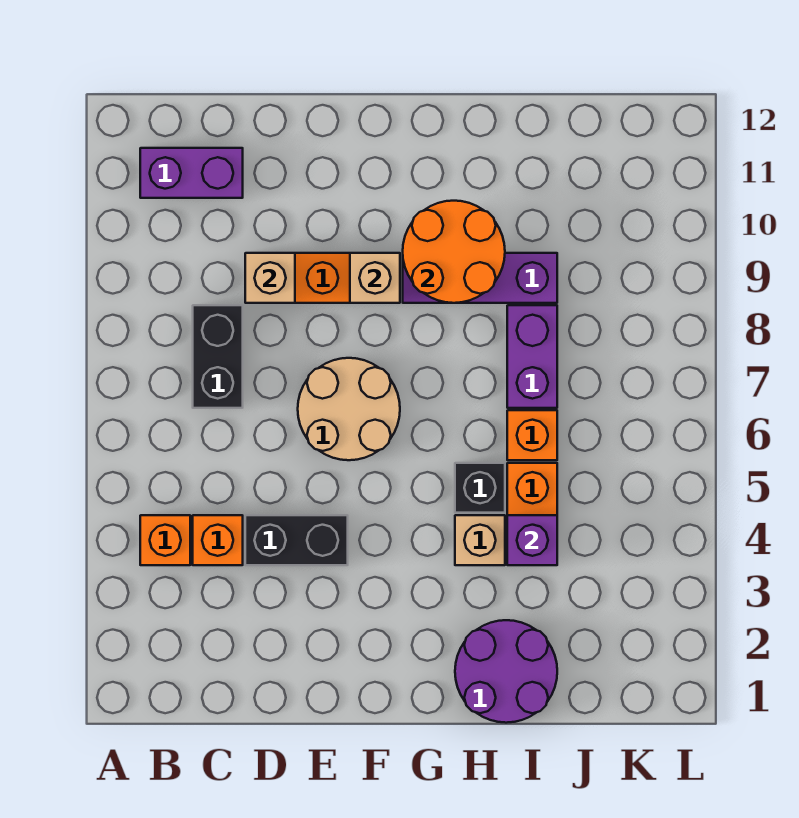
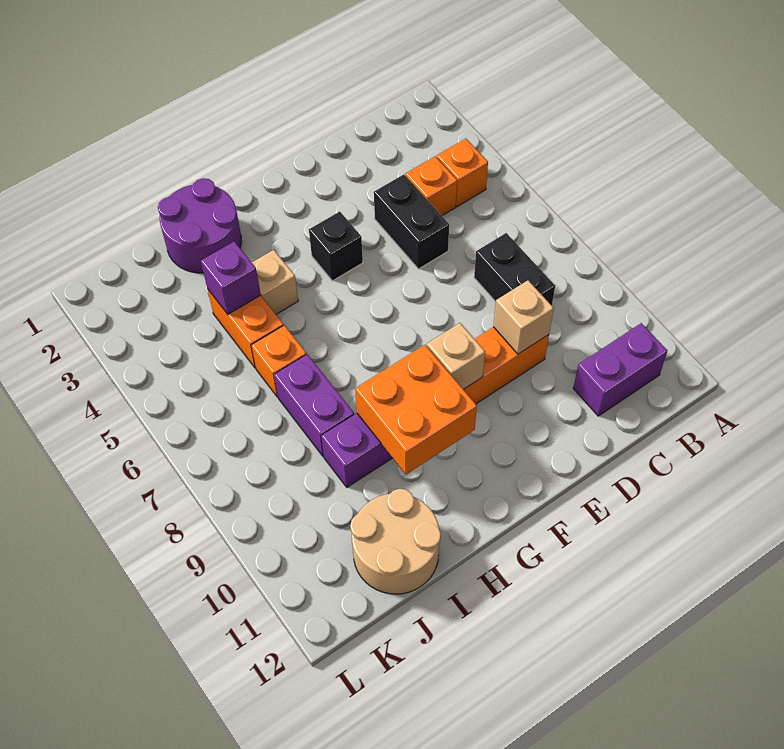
black 1x2 brick [245,515,348,565] -> black 1x2 brick turned to [374,175,449,269]
tan 2x2 round brick [298,358,400,460] -> tan 2x2 round brick moved to [350,489,441,594]
orange 2x2 round brick [403,201,505,303] -> orange 2x2 brick [355,345,477,474]
black 1x1 brick [455,463,505,513] -> black 1x1 brick moved to [309,212,363,281]

